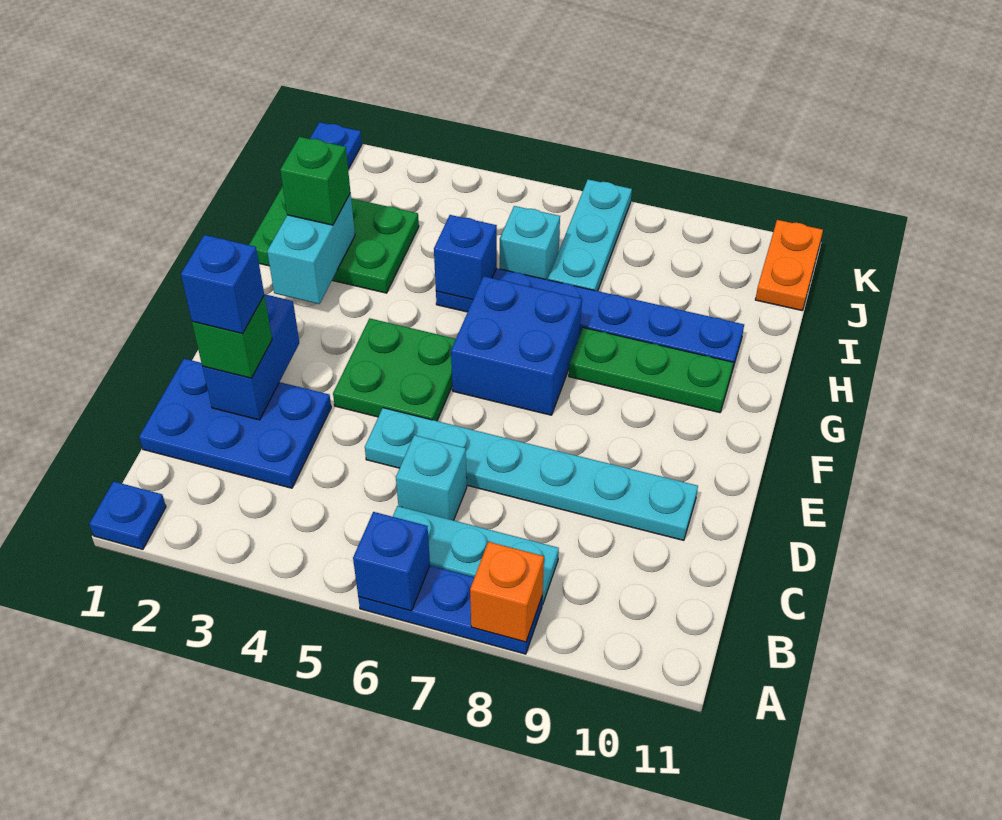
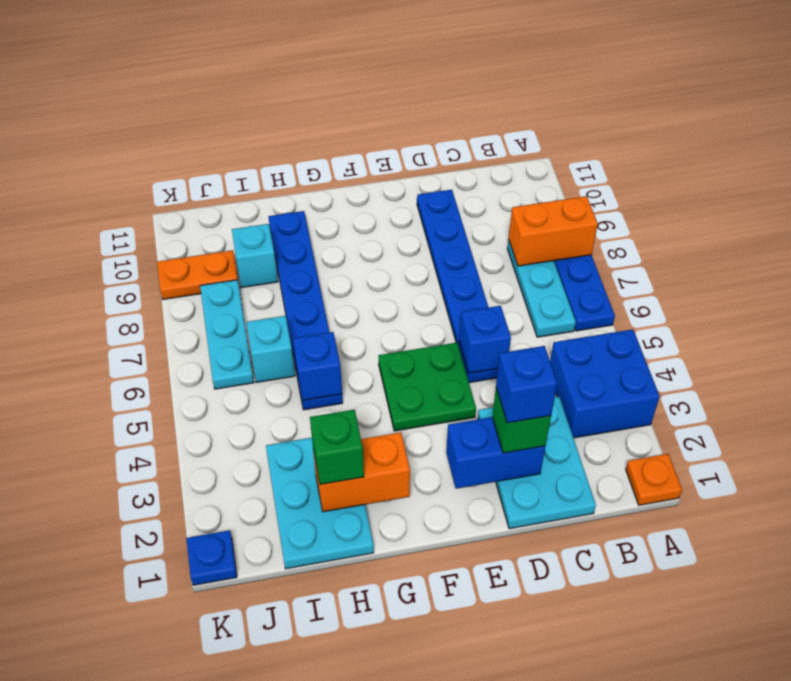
blue 1x1 plate [89,481,166,549] -> orange 1x1 plate [626,454,682,505]
blue 1x1 brick [353,512,430,611] -> blue 1x1 brick moved to [459,306,511,373]
orange 1x1 brick [470,542,544,642] -> orange 1x2 brick [509,196,598,266]
blue 2x3 plate [139,359,331,488] -> cyan 2x3 plate [478,396,596,529]
cyan 1x1 brick [396,435,467,520] -> cyan 1x1 brick moved to [232,224,278,288]
cyan 1x6 plate [365,408,698,540] -> blue 1x6 plate [417,190,498,383]
blue 2x2 brick [451,276,582,415] -> blue 2x2 brick moved to [550,329,660,438]
cyan 1x2 brick [267,193,355,304] -> orange 1x2 brick [313,432,410,512]
green 1x3 plate [569,328,733,413] -> none
green 2x3 plate [249,186,419,293] -> cyan 2x3 plate [266,438,374,569]
cyan 1x3 plate [548,180,632,291] -> cyan 1x3 plate turned to [200,280,254,389]
orange 1x2 plate [755,220,823,311] -> orange 1x2 plate moved to [157,250,238,299]

